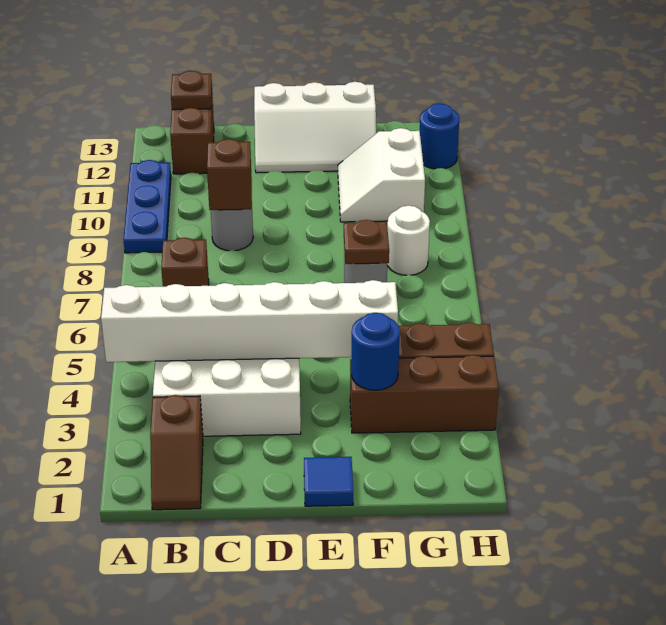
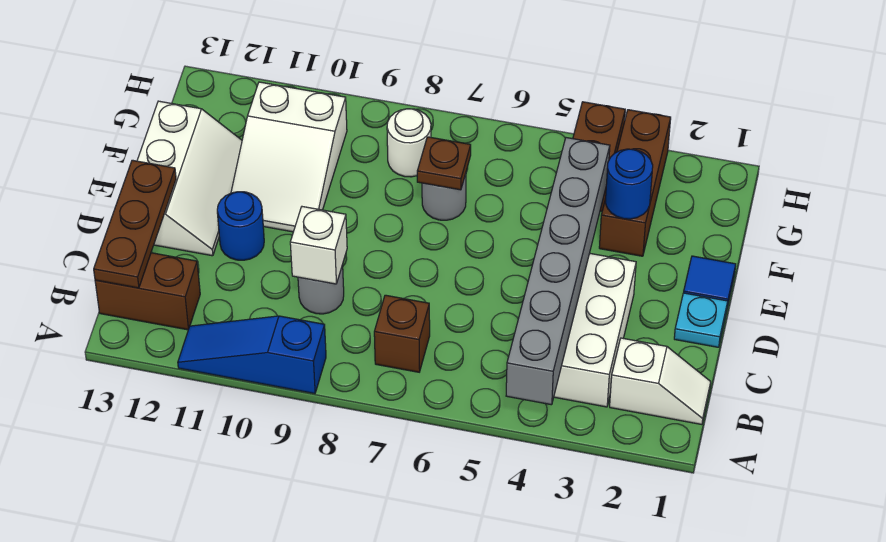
white 1x6 brick [101,280,398,362] -> grey 1x6 brick [506,138,610,405]
blue 1x3 plate [124,160,171,253] -> blue 1x3 slope [178,316,326,394]
brown 1x2 slope [150,395,203,510] -> white 1x2 slope [610,338,711,424]
brown 1x1 plate [171,71,212,110] -> brown 1x3 plate [94,160,176,288]
brown 1x1 brick [207,139,252,210] -> white 1x1 brick [290,207,347,284]
none -> cyan 1x1 plate [674,293,728,347]
white 2x2 slope [338,128,425,222] -> white 2x3 slope [231,82,347,232]
blue 1x1 round brick [420,103,459,169] -> blue 1x1 round brick moved to [217,192,264,260]

